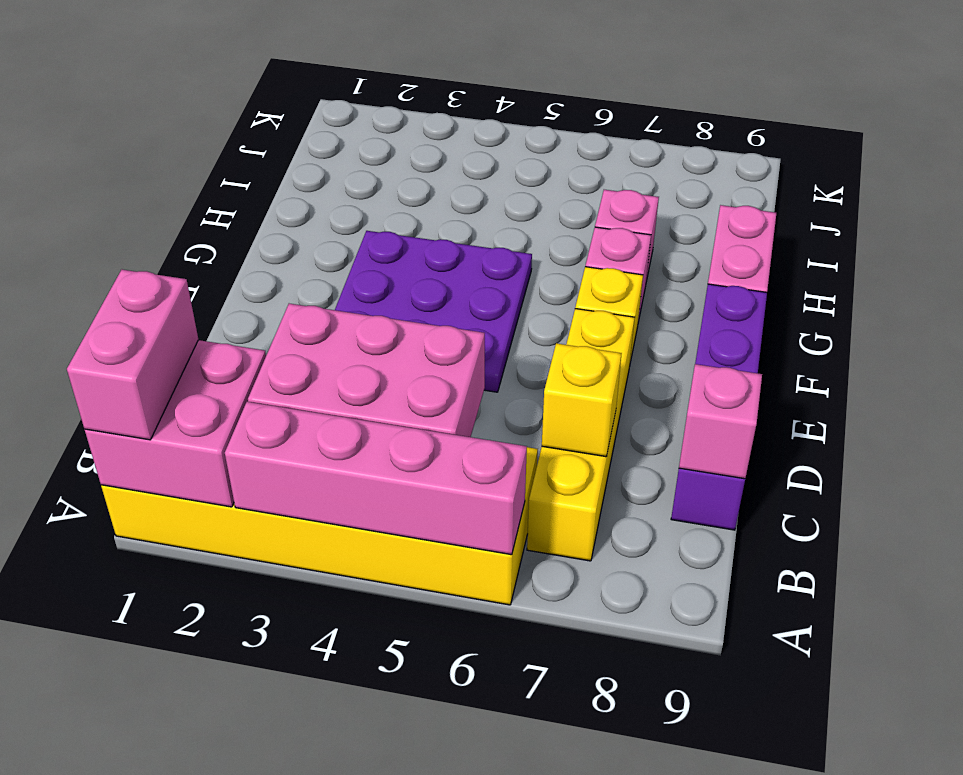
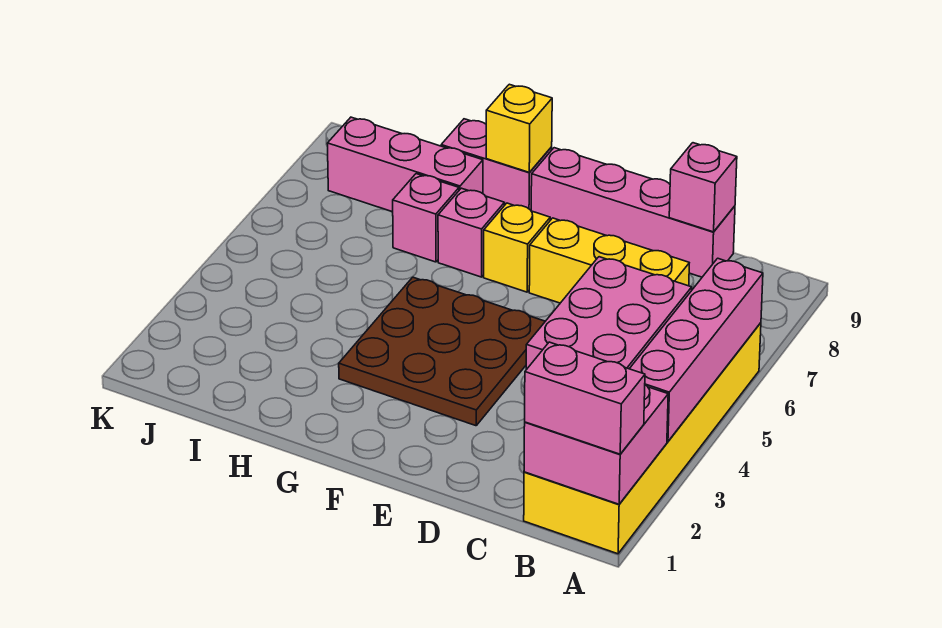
yellow 1x4 brick [527,309,635,561] -> yellow 1x3 brick [529,218,689,303]
yellow 1x1 brick [542,343,622,457] -> yellow 1x1 brick moved to [486,84,552,172]
purple 1x4 brick [671,284,767,530] -> pink 1x4 brick [531,148,735,277]
purple 3x3 plate [335,231,532,392] -> brown 3x3 plate [339,277,545,426]
none -> pink 1x3 brick [327,117,483,212]

